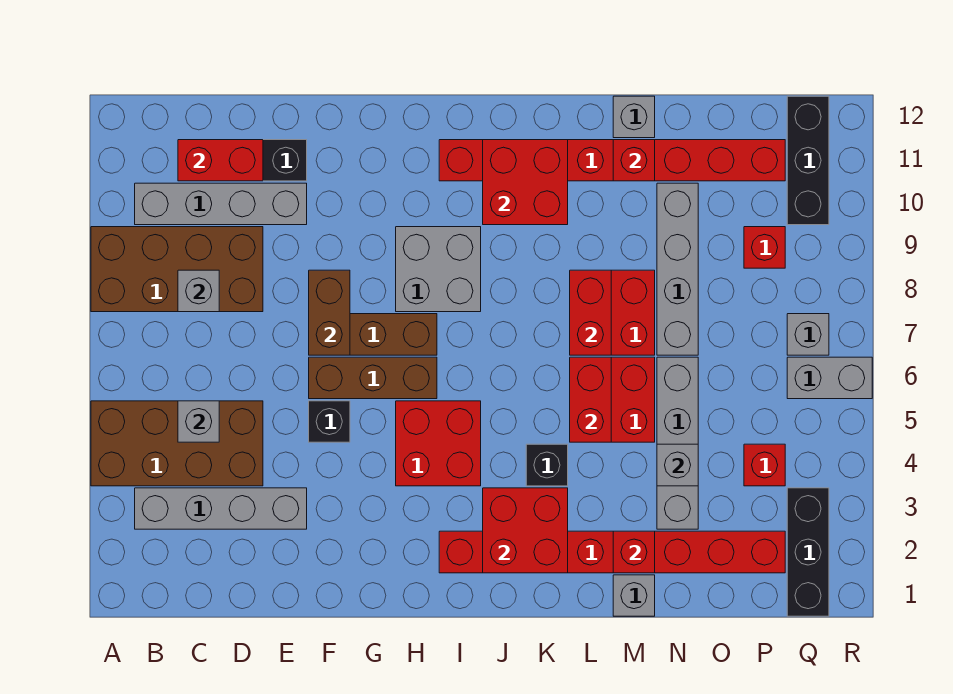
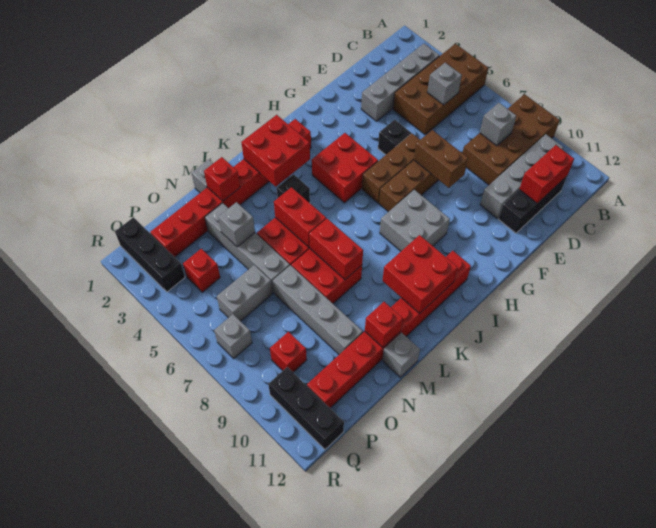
grey 1x2 brick [787,357,872,399] -> grey 1x2 brick moved to [217,265,272,321]

